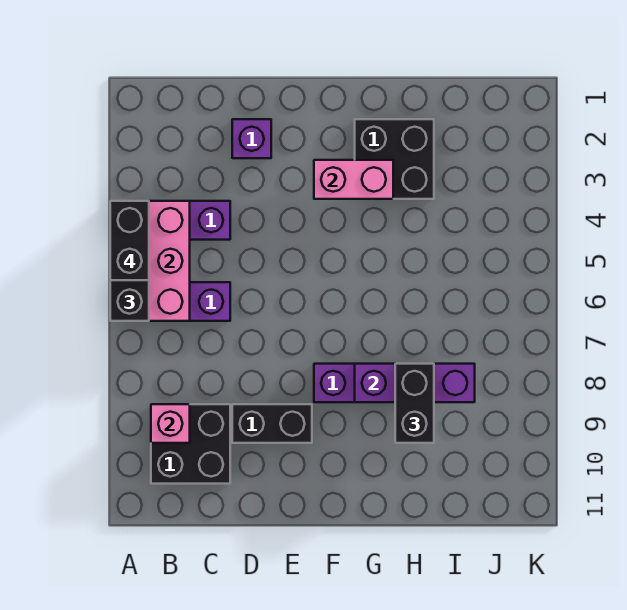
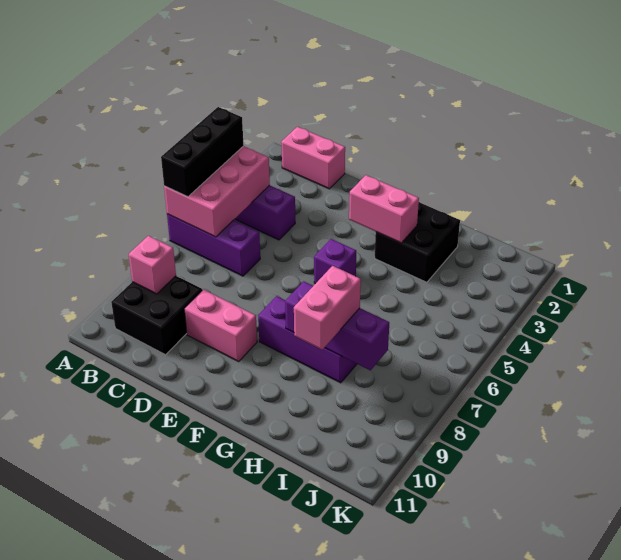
black 1x2 brick [110,201,149,280] -> none
none -> pink 1x2 brick [281,127,345,189]
purple 1x1 brick [232,119,271,158] -> purple 1x1 brick moved to [314,239,356,284]
black 1x2 brick [232,404,312,443] -> pink 1x2 brick [184,290,257,361]
black 1x2 brick [395,364,434,443] -> pink 1x2 brick [294,266,361,350]

